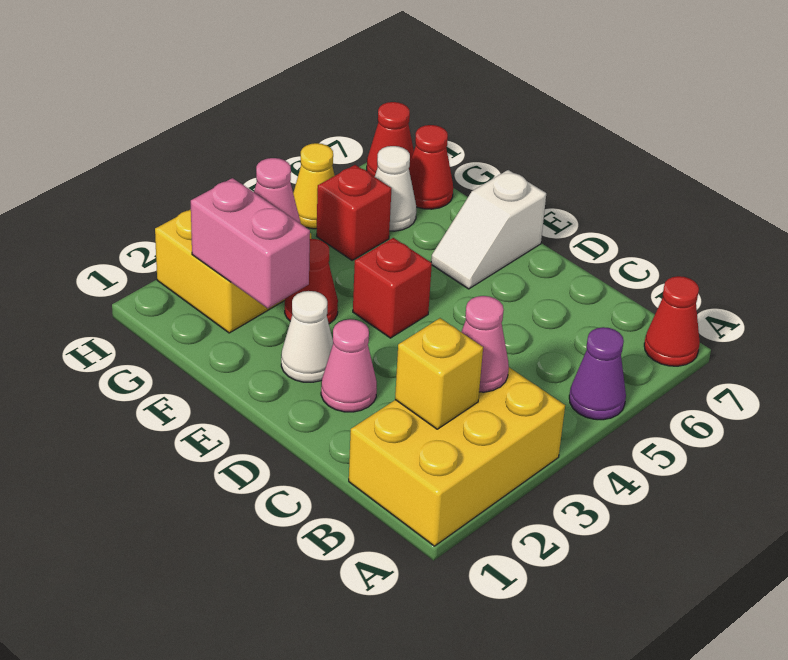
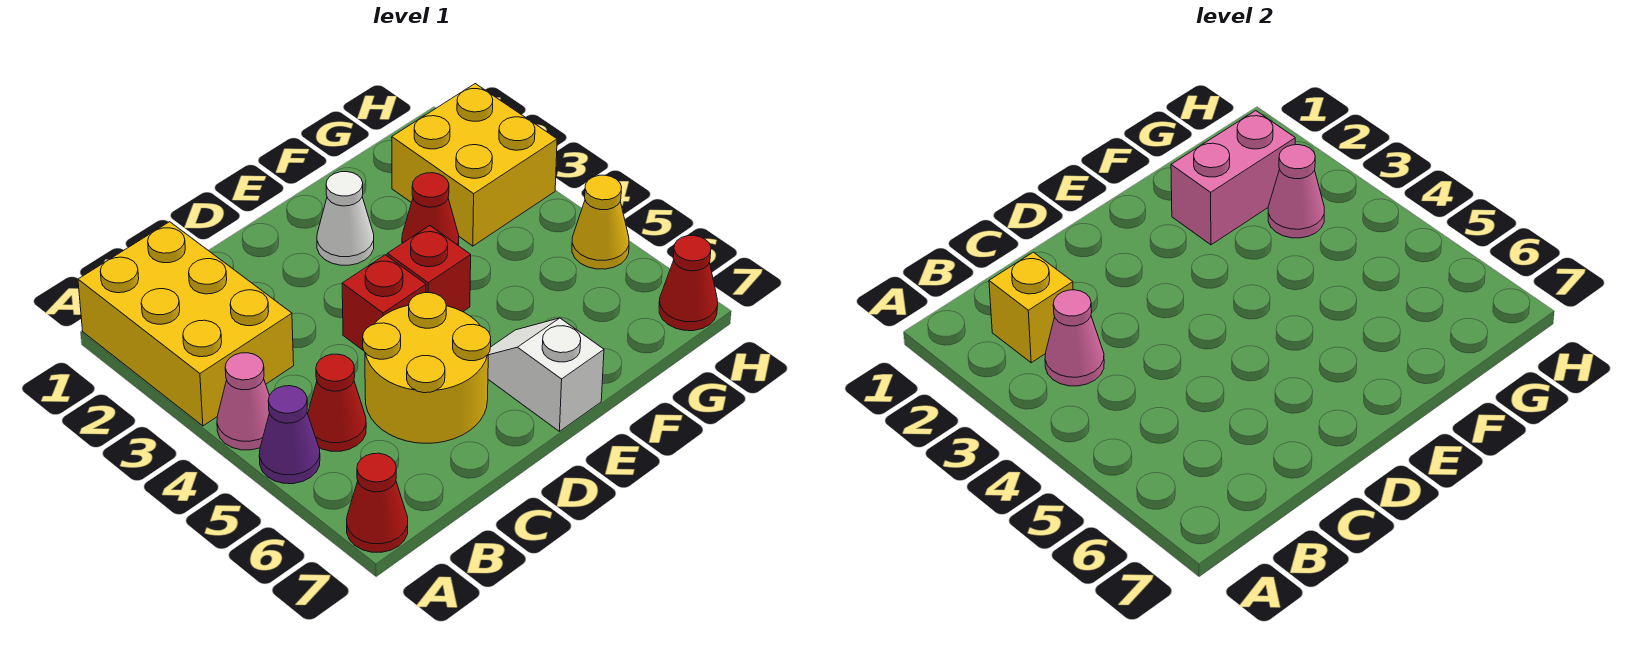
none -> yellow 2x2 round brick [363,293,491,443]
pink 1x1 cone [321,319,377,412] -> pink 1x1 cone moved to [217,353,269,450]
red 1x1 brick [317,165,392,260] -> red 1x1 brick moved to [342,255,426,351]
white 1x1 cone [375,146,416,231] -> none
red 1x1 cone [409,125,453,209] -> red 1x1 cone moved to [308,354,366,451]

